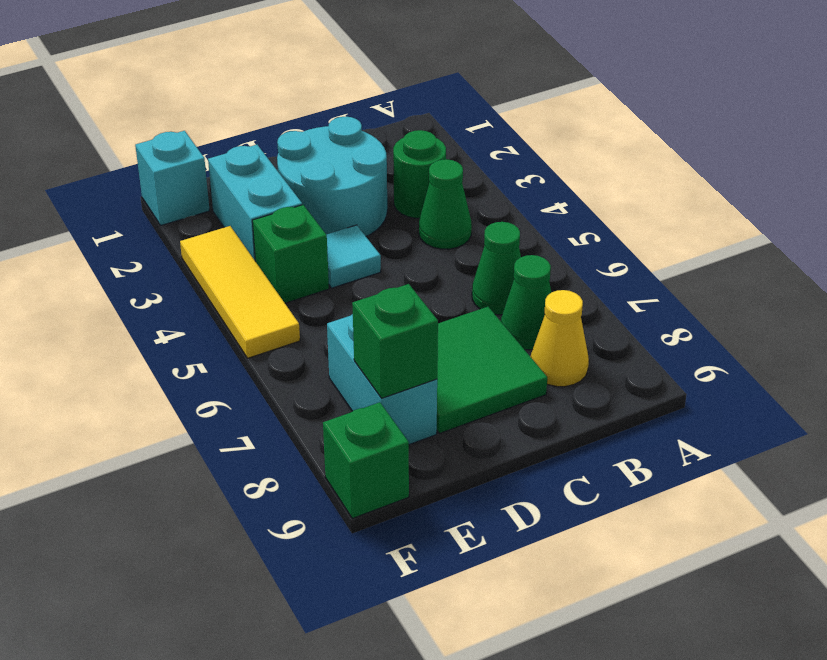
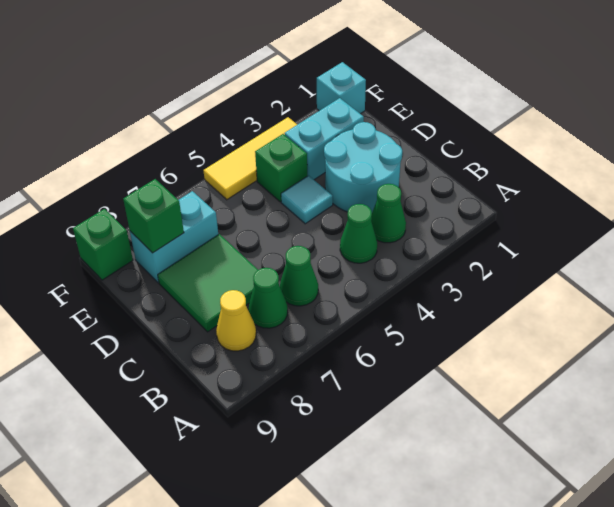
green 1x1 round brick [393,130,446,218] -> green 1x1 cone [371,184,406,243]

